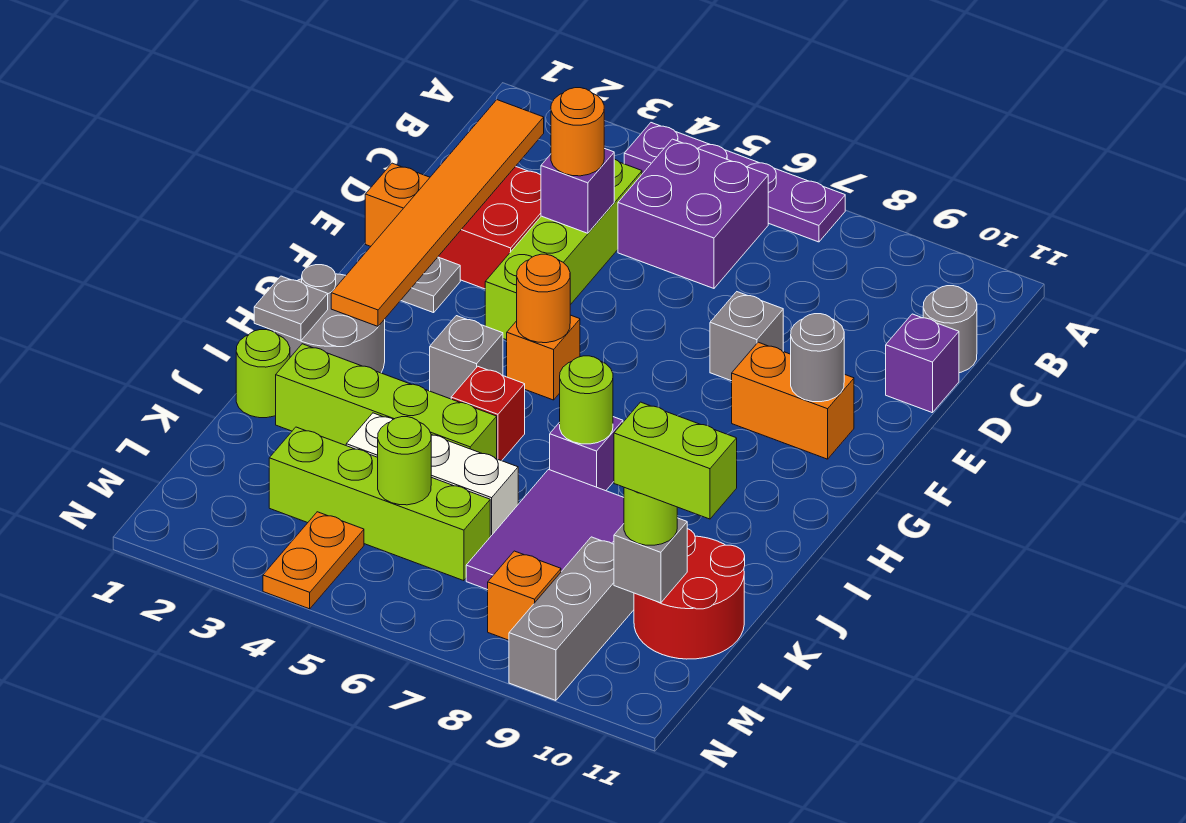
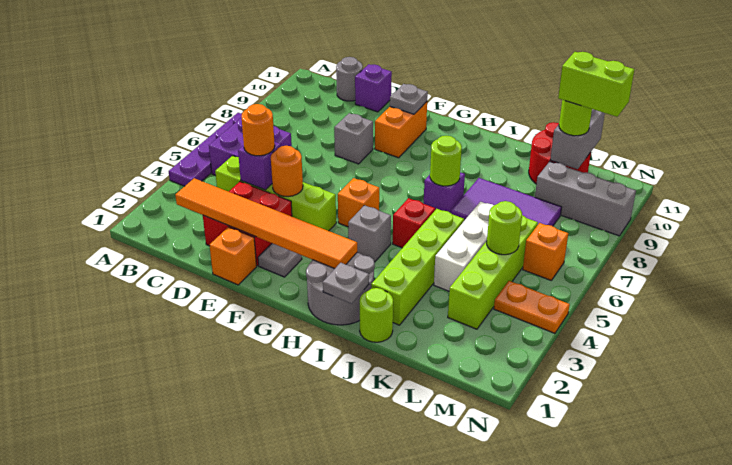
grey 1x1 round brick [791,314,844,402] -> grey 1x1 plate [390,84,428,114]
orange 1x1 round brick [517,254,570,343] -> orange 1x1 round brick moved to [271,146,303,197]
grey 1x1 brick [614,518,687,603] -> grey 1x2 brick [550,109,605,169]
lime 1x2 brick [614,402,737,519] -> lime 1x2 brick turned to [558,52,634,117]
orange 1x1 brick [488,551,561,640] -> orange 1x1 brick moved to [523,223,568,280]

